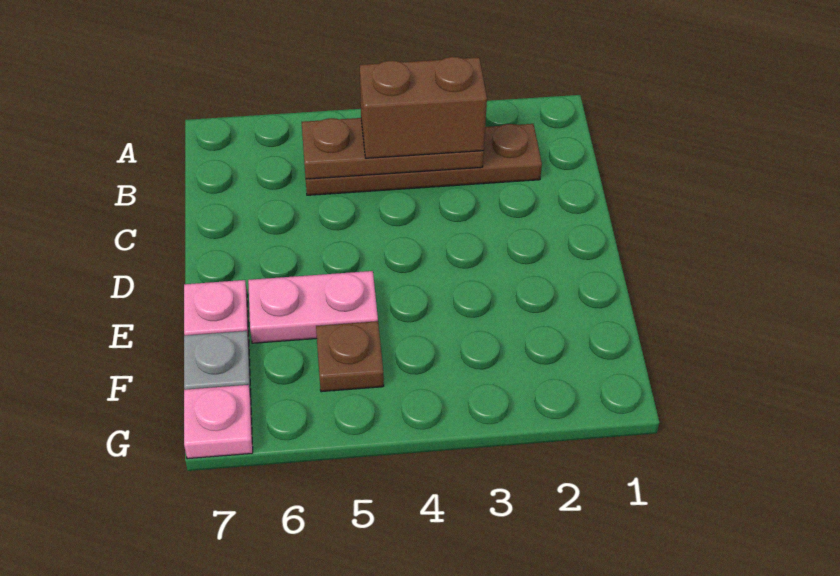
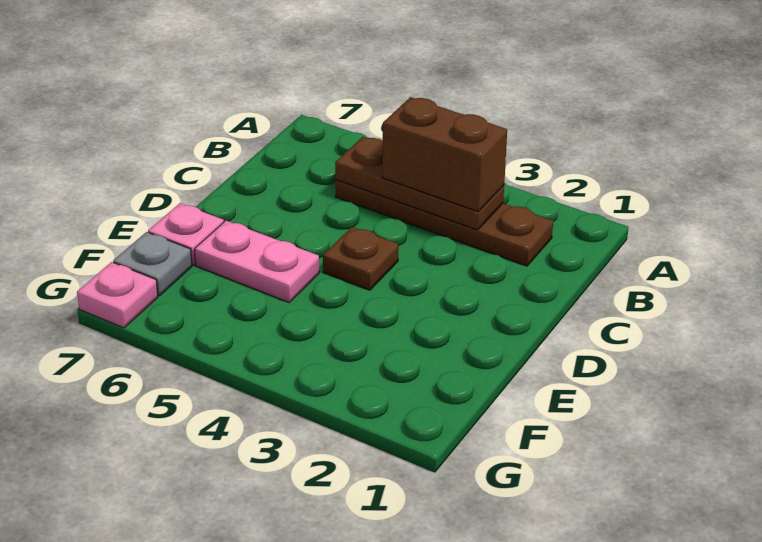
brown 1x1 plate [316,321,384,392] -> brown 1x1 plate moved to [323,227,398,290]

